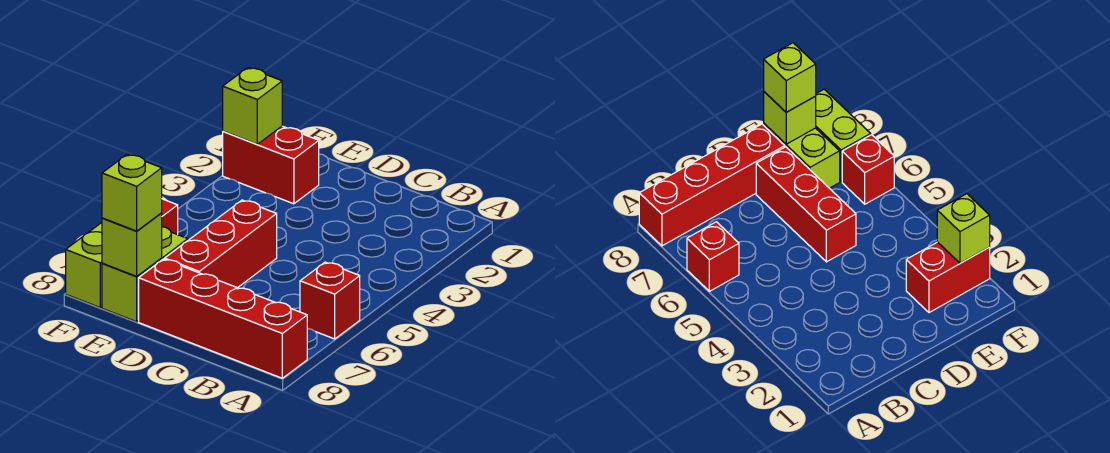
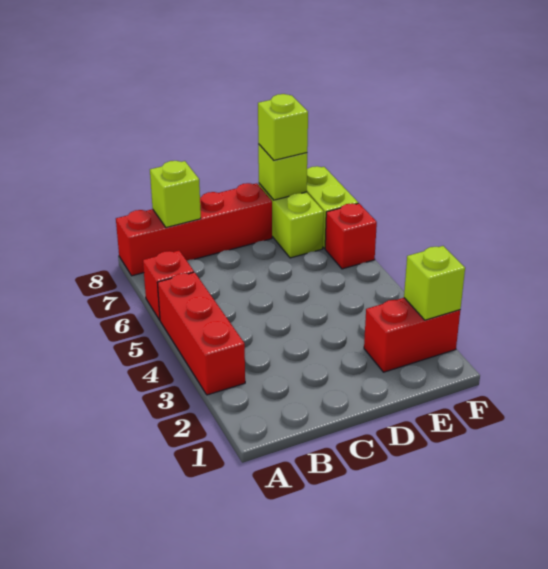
none -> lime 1x1 brick [150,161,201,227]
red 1x3 brick [165,200,277,288] -> red 1x3 brick moved to [157,272,245,395]

